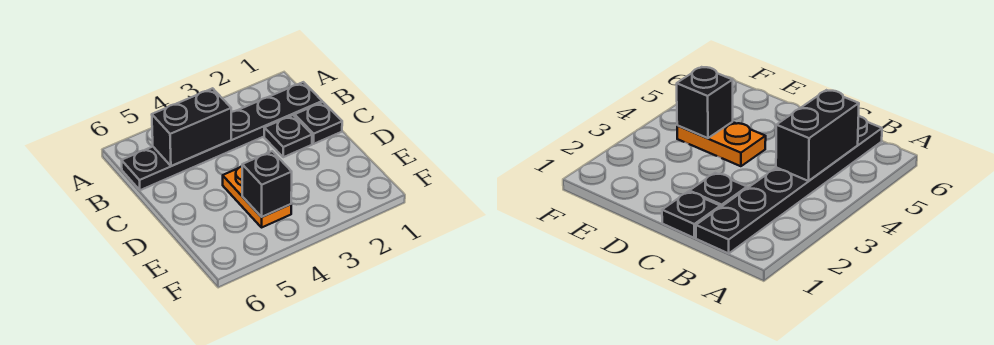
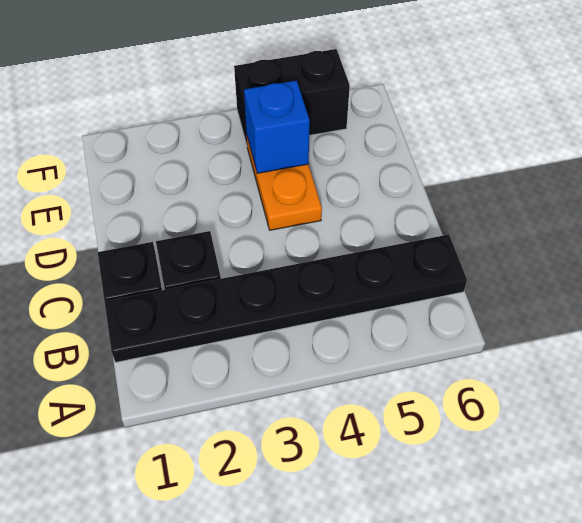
black 1x2 brick [152,88,231,166] -> black 1x2 brick moved to [234,49,350,145]
black 1x1 brick [242,151,292,217] -> blue 1x1 brick [244,80,310,173]

